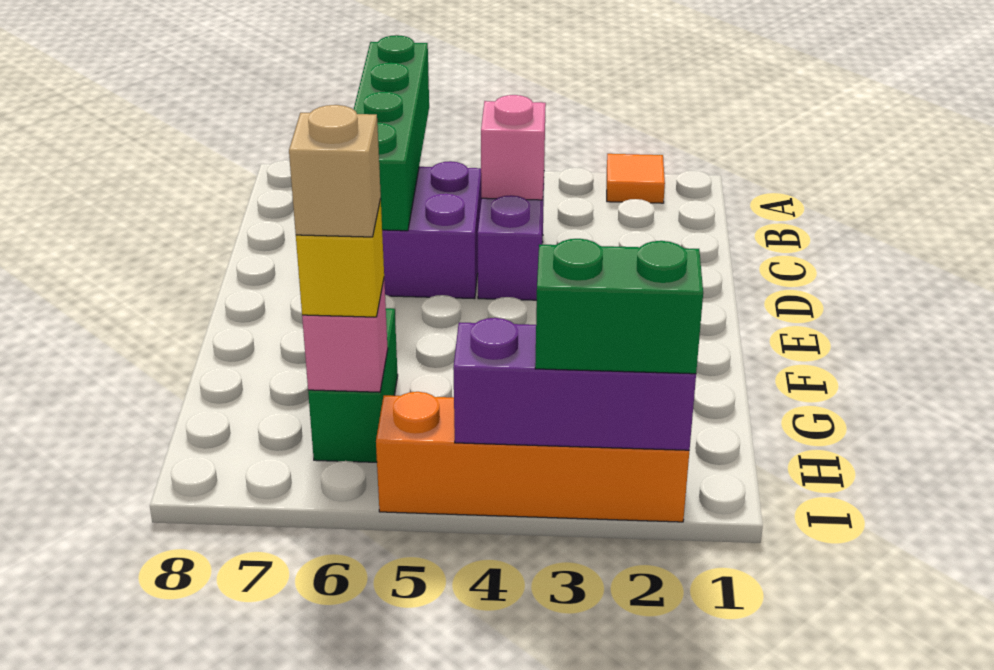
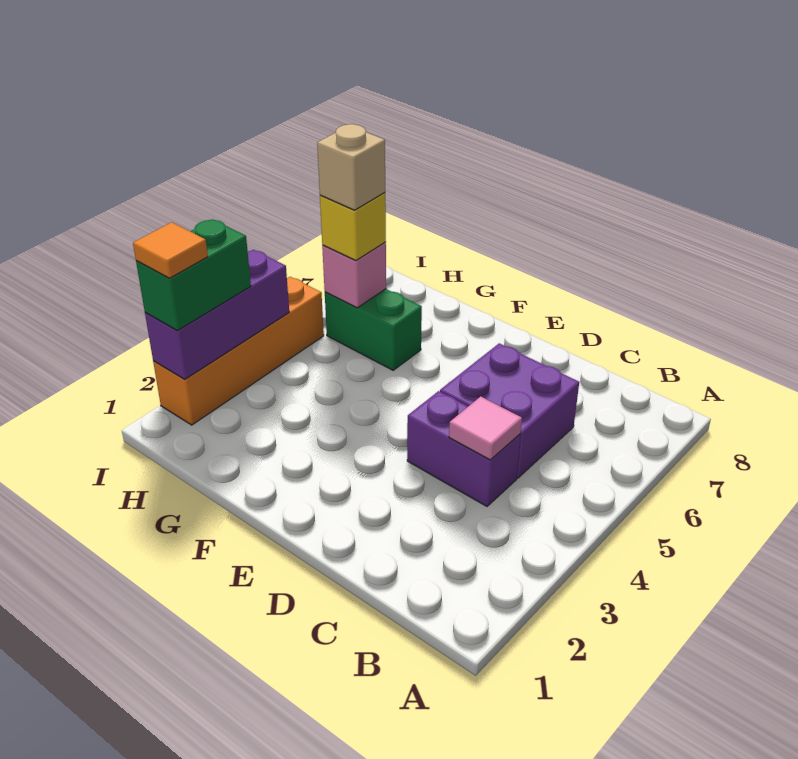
orange 1x1 tile [607,154,665,203] -> orange 1x1 tile moved to [133,222,208,278]
green 1x4 brick [354,35,429,231] -> none
pink 1x1 brick [481,95,546,200] -> pink 1x1 tile [449,396,522,460]

